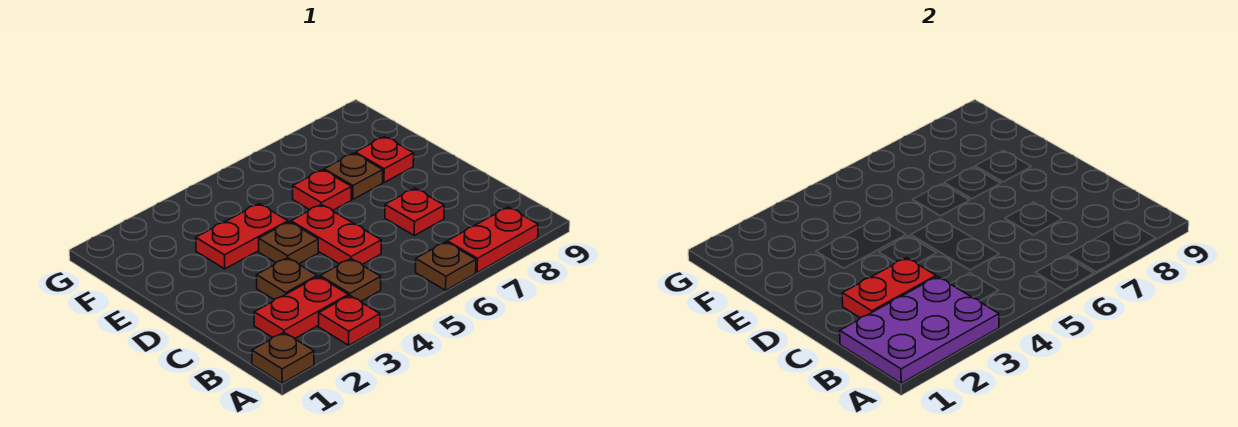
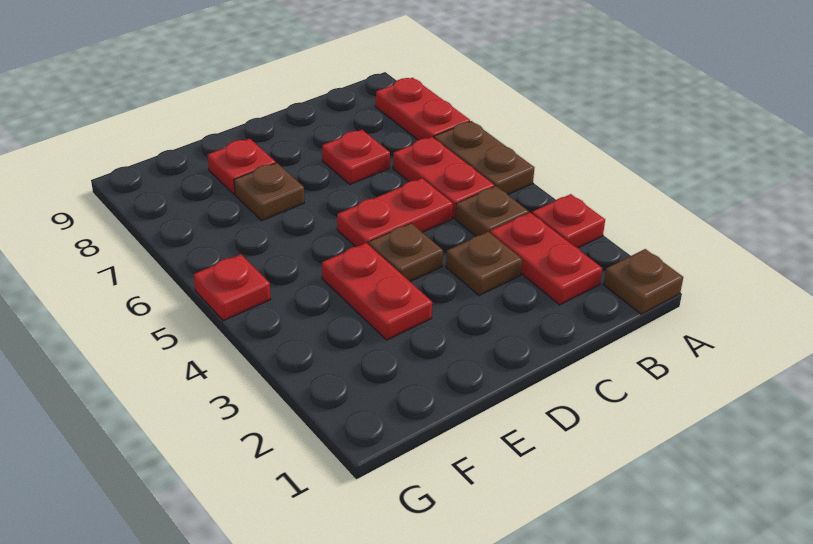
purple 2x3 plate [840,277,999,383] -> none
brown 1x1 plate [416,242,476,290] -> brown 1x2 plate [434,121,535,194]
red 1x2 plate [842,258,936,318] -> red 1x2 plate moved to [393,137,494,218]
red 1x1 plate [293,170,351,211] -> red 1x1 plate moved to [194,254,271,321]

